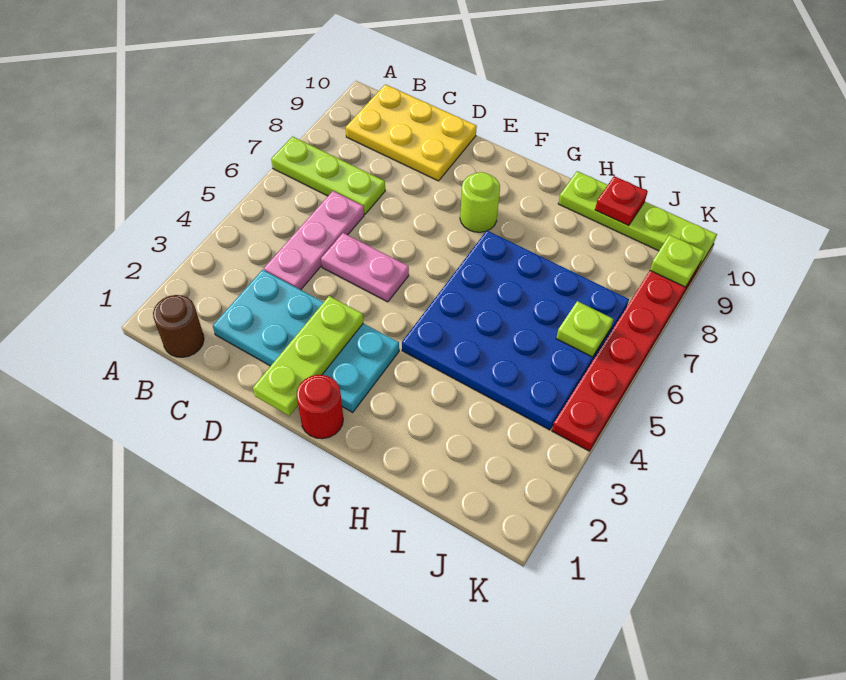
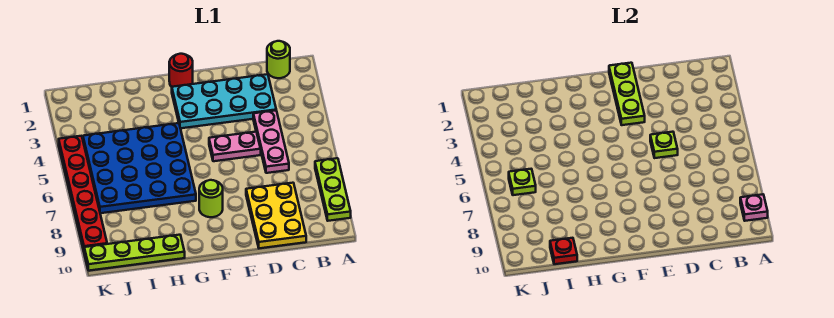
lime 1x3 plate [271,136,385,214] -> lime 1x3 plate turned to [315,158,351,221]
none -> pink 1x1 plate [740,194,768,221]
brown 1x1 round brick [153,295,204,357] -> lime 1x1 round brick [267,41,290,78]
yellow 2x3 plate [346,84,477,181] -> yellow 2x3 plate turned to [246,183,306,248]
lime 1x1 plate [650,235,705,287] -> lime 1x1 plate moved to [650,132,678,158]

